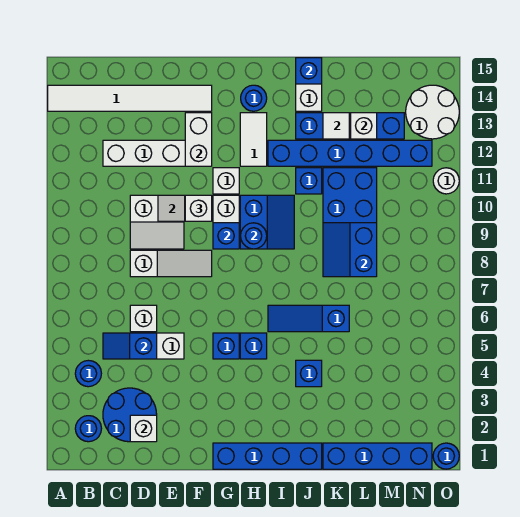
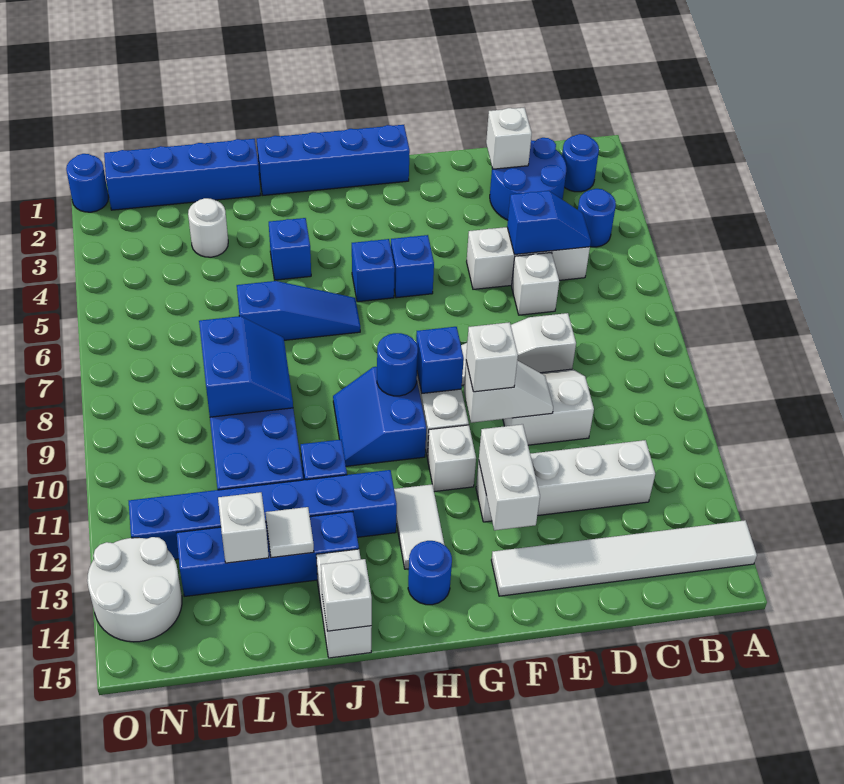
blue 1x1 brick [296,58,322,84] -> white 1x1 brick [321,559,372,631]
white 1x1 round brick [433,168,459,194] -> white 1x1 round brick moved to [188,198,228,257]

